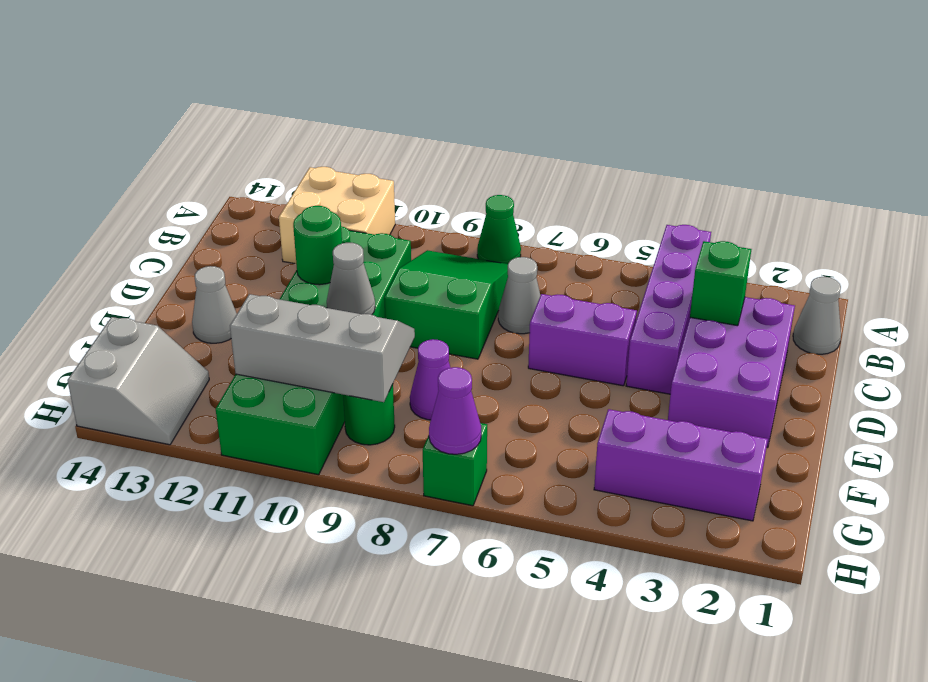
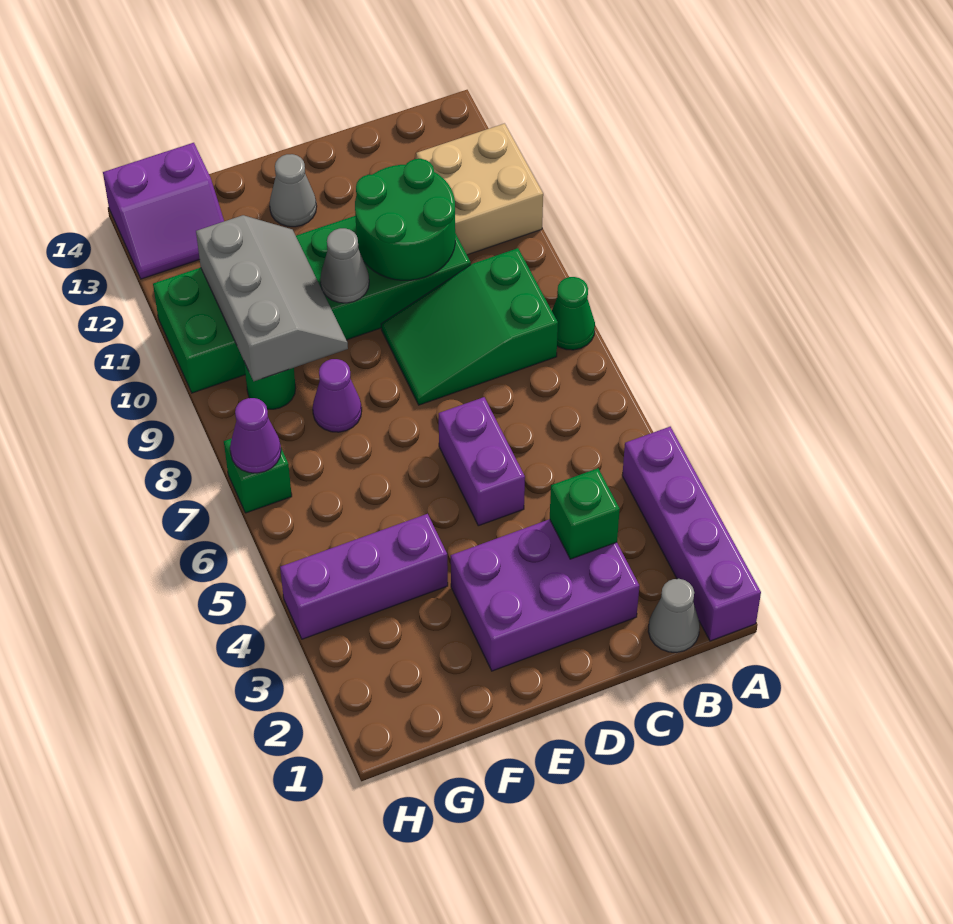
purple 1x4 brick [626,225,711,394] -> purple 1x4 brick turned to [622,427,761,641]
green 2x3 slope [384,250,508,359] -> green 2x3 slope turned to [381,248,558,405]
grey 1x1 cone [498,257,541,334] -> none
green 1x1 round brick [293,206,342,285] -> green 2x2 round brick [355,159,455,280]
purple 1x3 brick [594,409,768,521] -> purple 1x3 brick turned to [280,514,448,639]
grey 2x2 slope [67,317,209,445] -> purple 2x2 slope [103,143,224,279]

